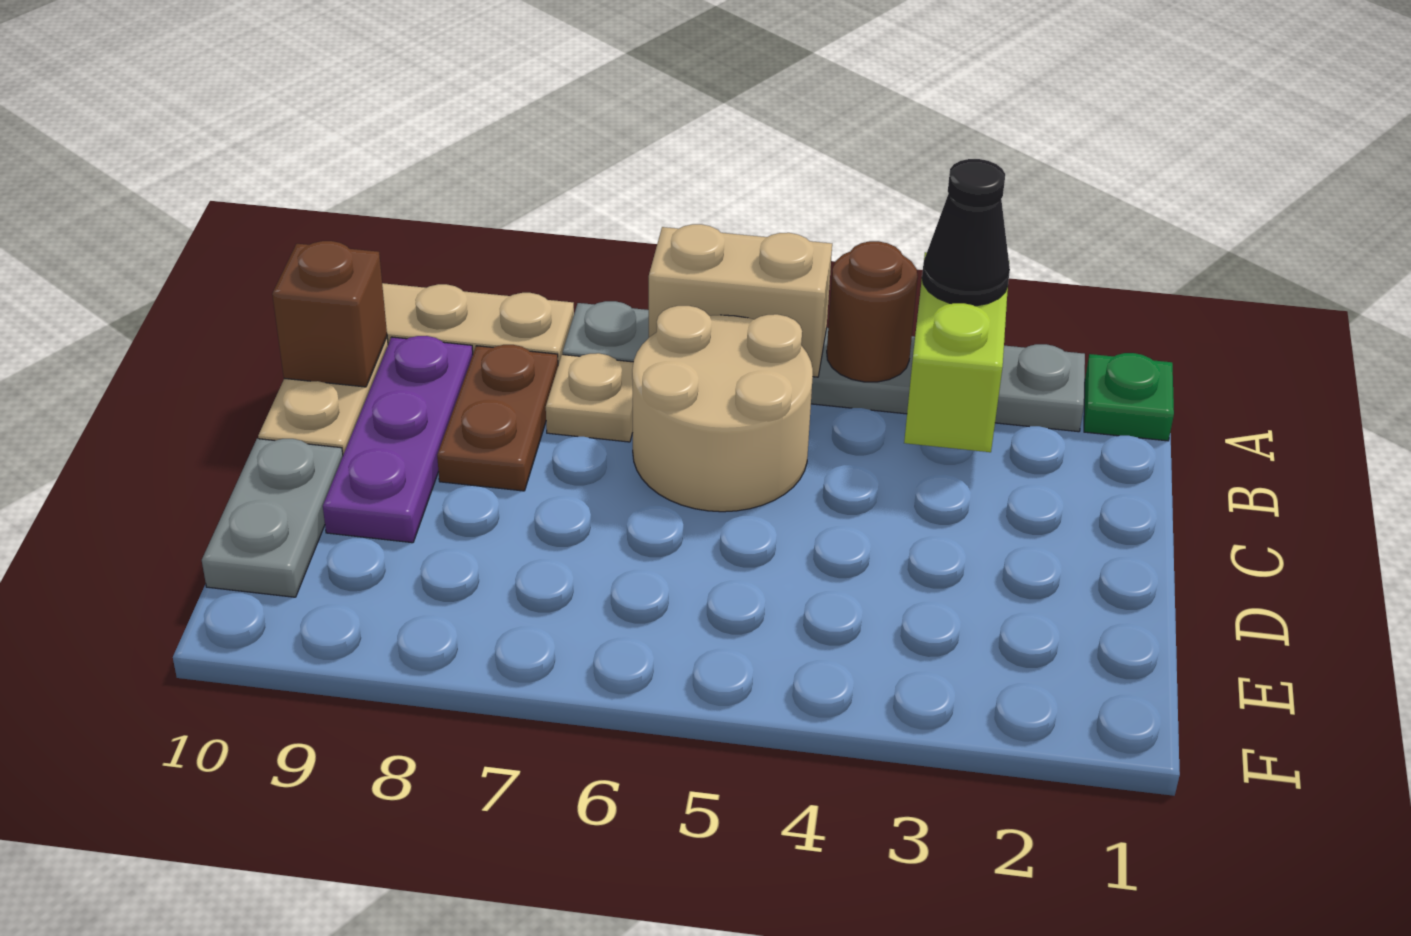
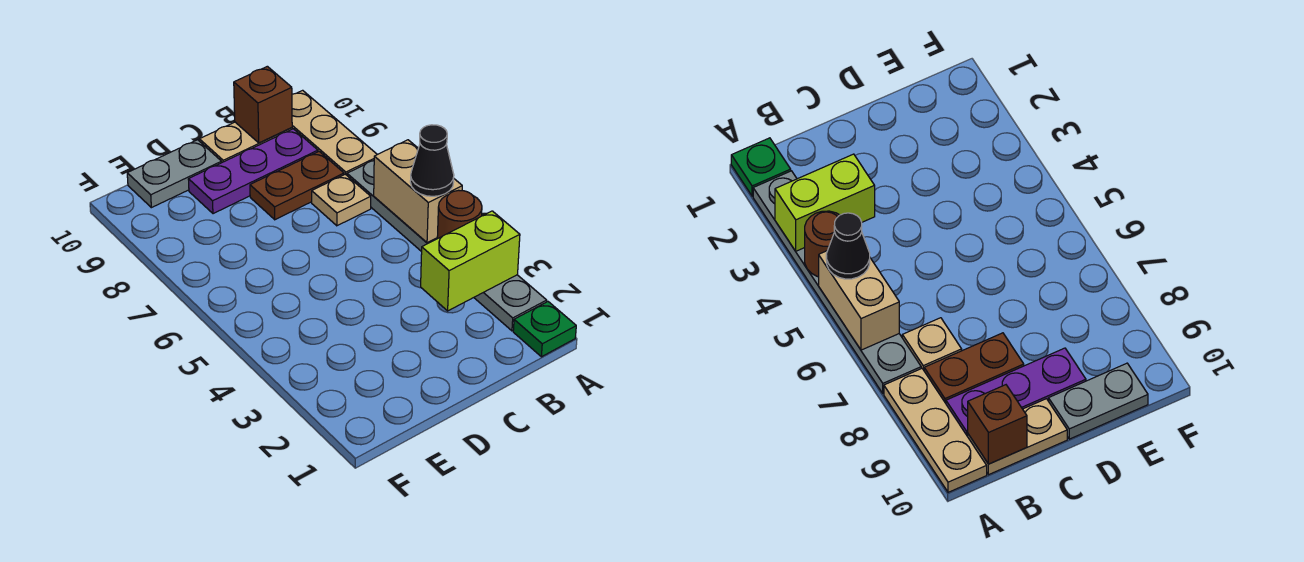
black 1x1 cone [922,159,1010,306] -> black 1x1 cone moved to [410,125,454,196]
tan 2x2 round brick [632,306,813,512] -> none

